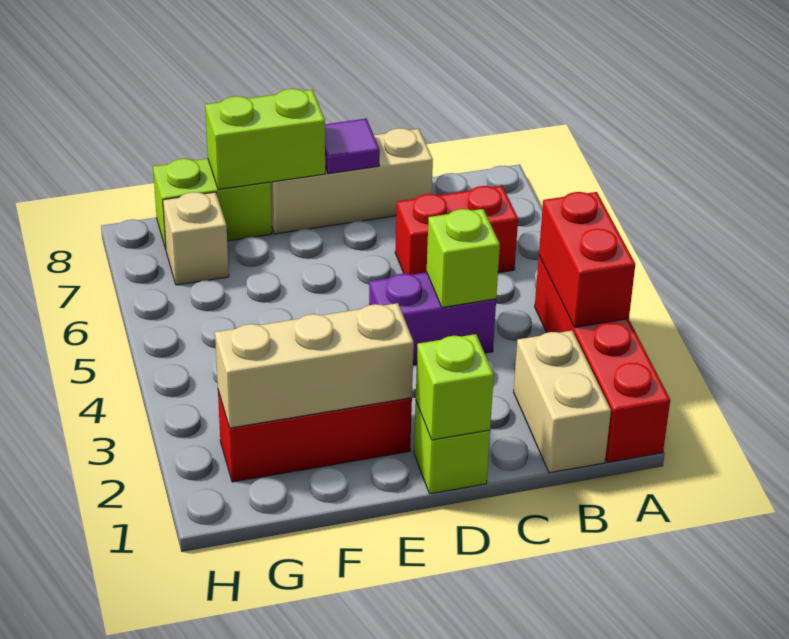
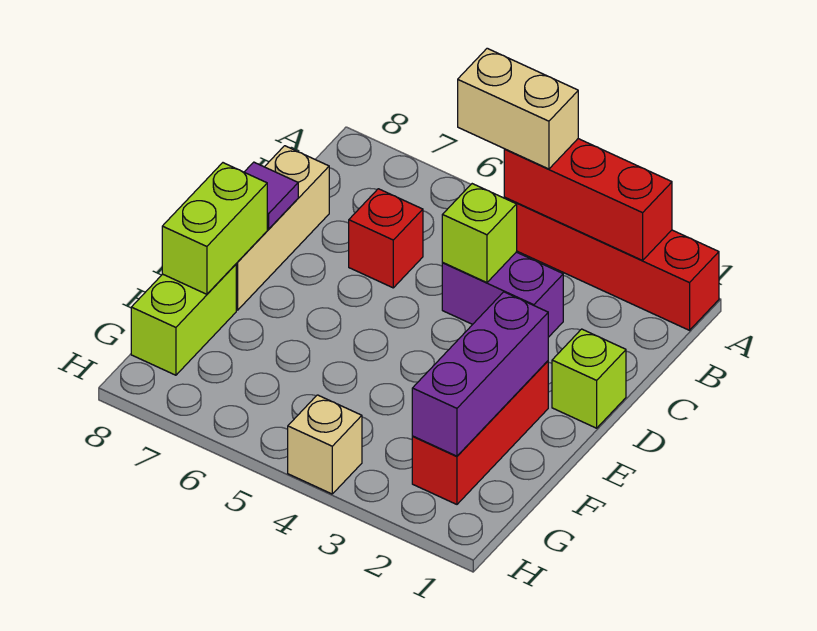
red 1x2 brick [539,192,635,328] -> red 1x3 brick [504,139,672,260]
tan 1x2 brick [514,331,611,473] -> tan 1x2 brick moved to [458,48,578,169]
red 1x2 brick [395,186,518,275] -> red 1x1 brick [349,189,423,288]
purple 1x2 brick [369,272,496,365] -> purple 1x2 brick turned to [442,252,563,337]
lime 1x1 brick [416,334,494,440] -> none
tan 1x3 brick [215,303,414,428] -> purple 1x3 brick [412,292,548,456]
tan 1x1 brick [163,192,229,285] -> tan 1x1 brick moved to [288,395,362,494]

